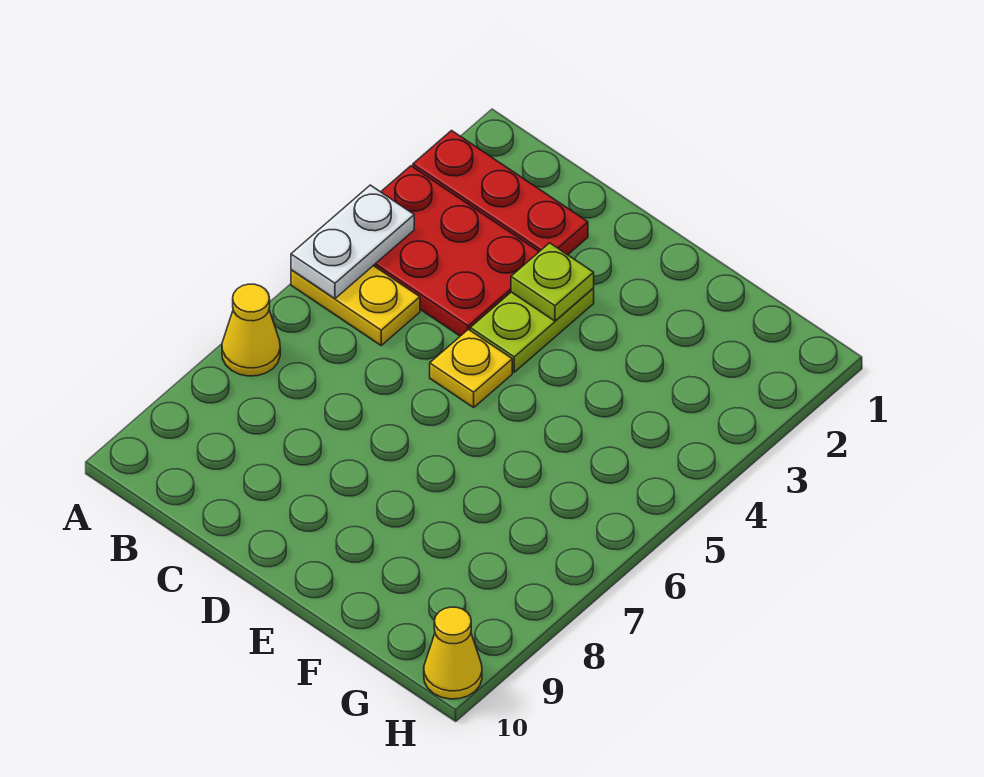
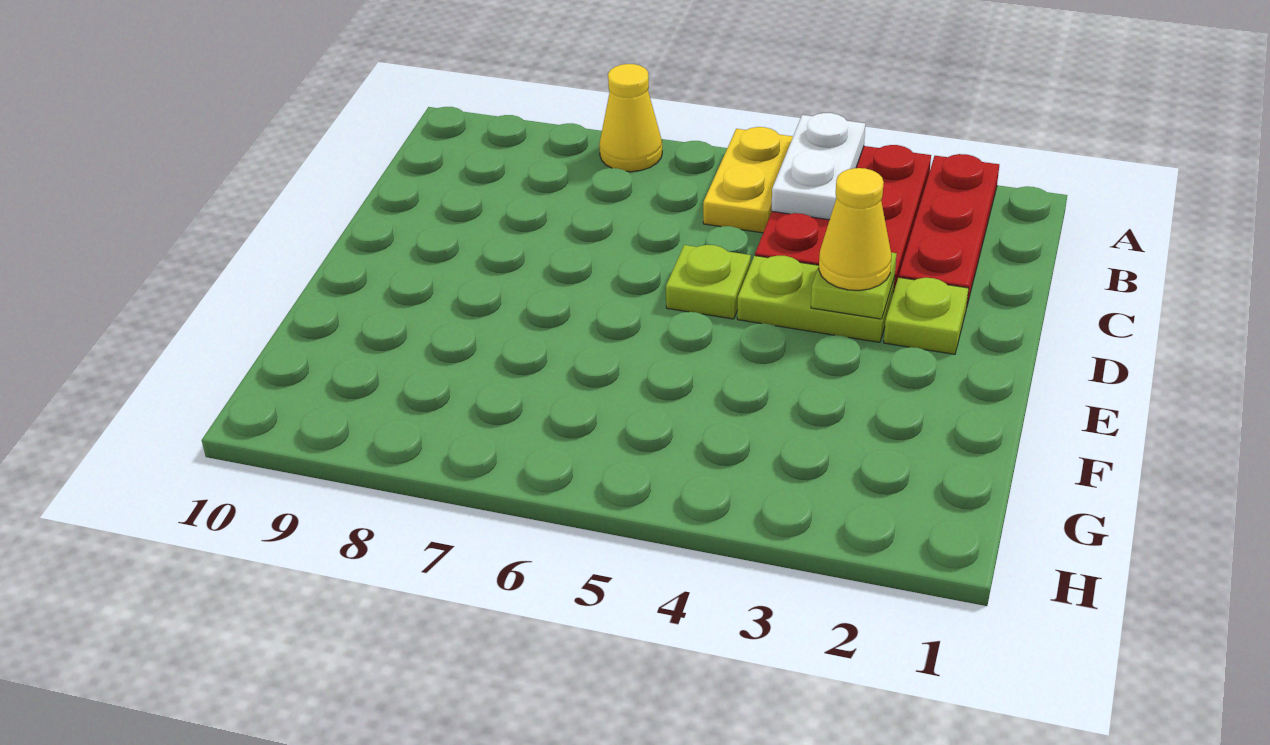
white 1x2 plate [291,185,414,299] -> white 1x2 plate turned to [772,113,865,220]
none -> lime 1x1 plate [884,277,969,354]
yellow 1x1 plate [430,329,512,407] -> lime 1x1 plate [666,245,751,319]
yellow 1x1 cone [424,607,482,699] -> yellow 1x1 cone moved to [819,168,891,290]

